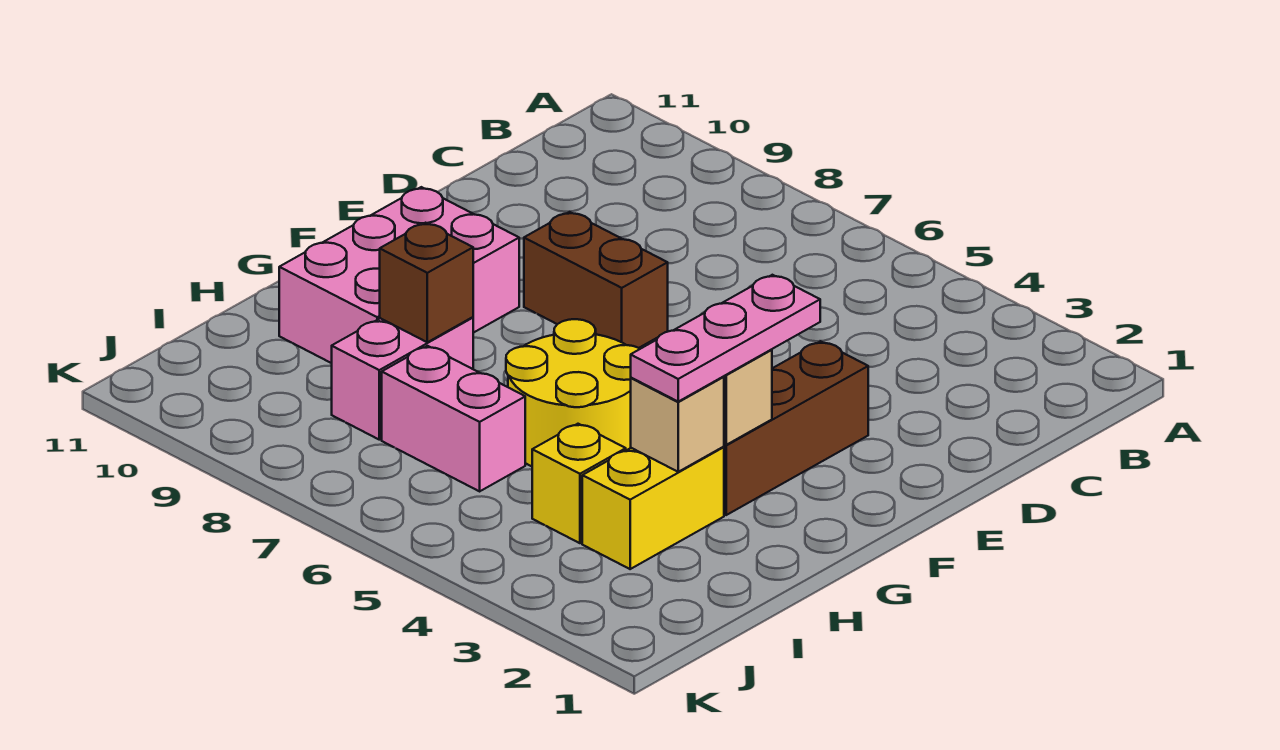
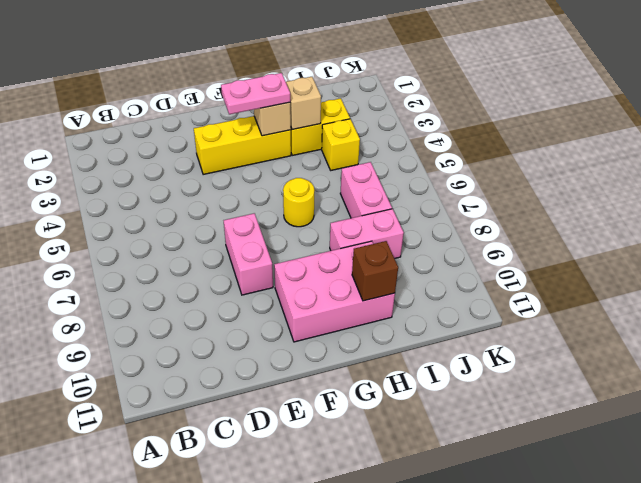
brown 1x3 brick [724,341,868,515] -> yellow 1x3 brick [194,116,291,175]
brown 1x2 brick [524,212,668,348] -> pink 1x2 brick [224,213,273,295]
pink 1x3 plate [631,275,820,401] -> pink 1x2 plate [221,73,290,114]
yellow 2x2 round brick [506,319,640,466] -> yellow 1x1 round brick [283,178,314,227]
brown 1x1 brick [380,223,473,342] -> brown 1x1 brick moved to [352,241,398,301]

